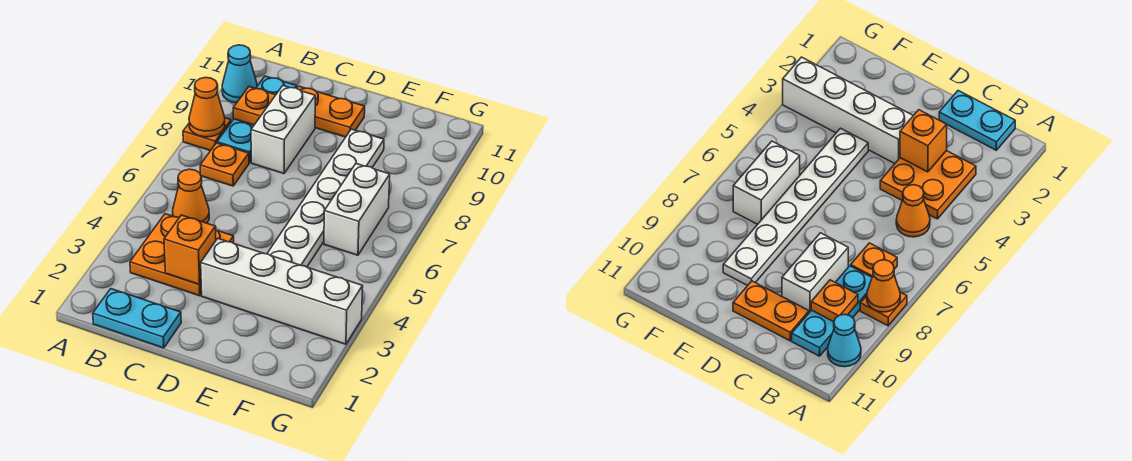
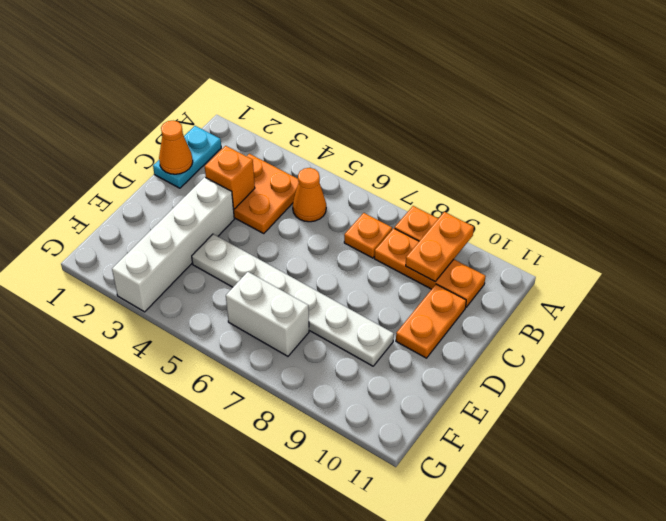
orange 1x1 cone [189,77,225,137] -> orange 1x1 cone moved to [159,121,193,174]
cyan 1x1 cone [222,45,257,103] -> none
cyan 1x3 plate [217,76,297,163] -> orange 1x3 plate [374,228,486,307]
orange 1x1 plate [233,87,275,125] -> orange 1x2 plate [406,212,474,281]
white 1x2 brick [251,86,315,174] -> none

